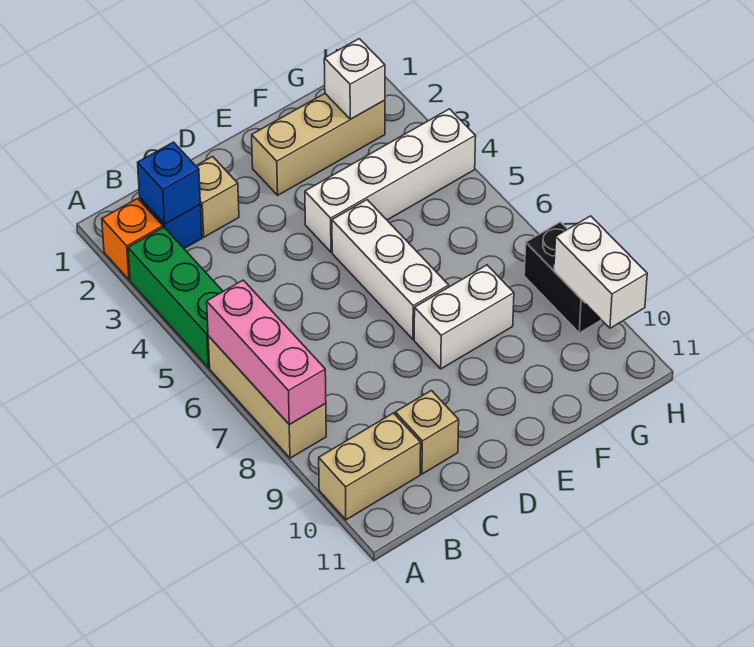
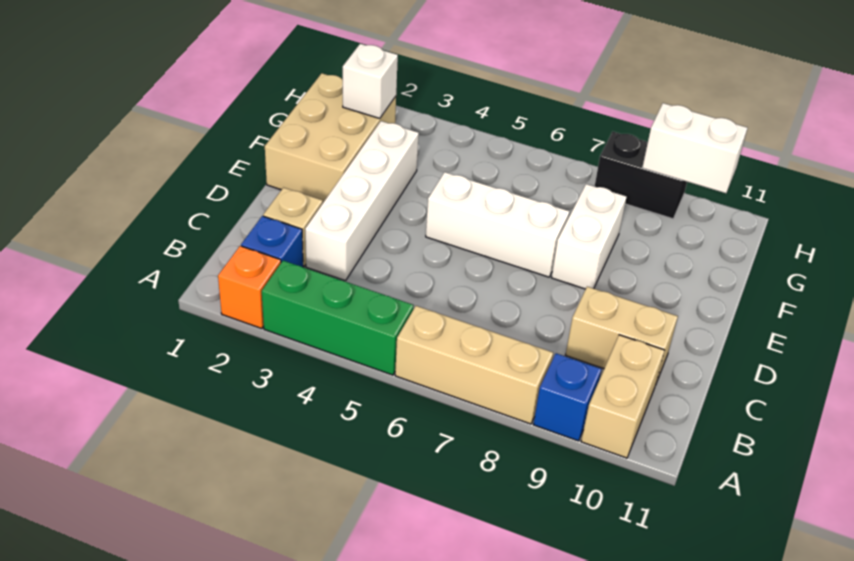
pink 1x3 brick [207,280,326,425] -> none
blue 1x1 brick [138,142,200,224] -> blue 1x1 brick moved to [533,353,601,441]
tan 1x1 brick [395,391,459,474] -> tan 1x2 brick [566,287,678,383]
tan 1x3 brick [252,94,385,195] -> tan 2x3 brick [265,73,396,202]
white 1x4 brick [305,109,476,252] -> white 1x4 brick moved to [305,121,419,281]

